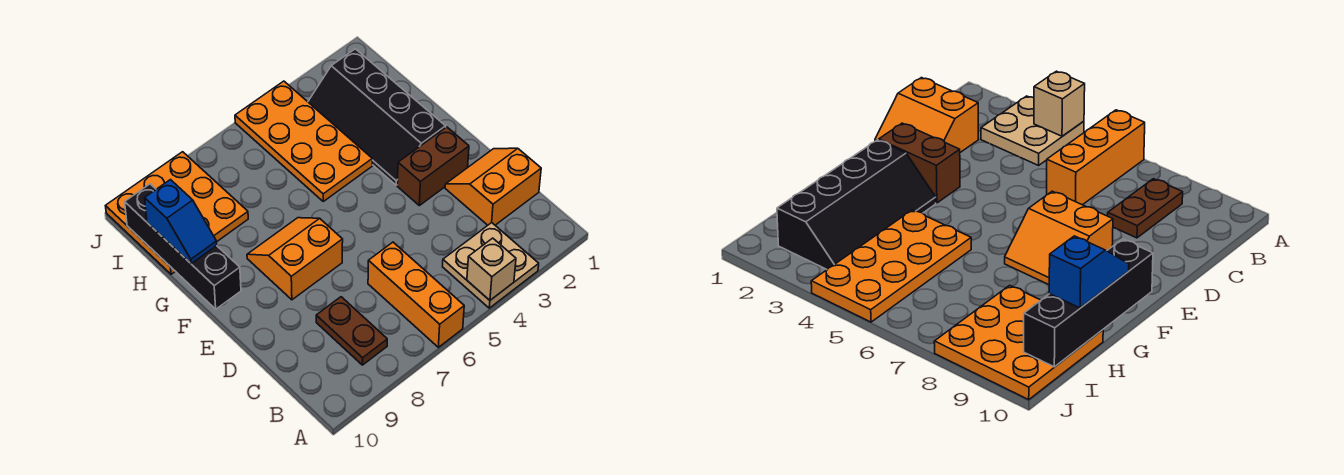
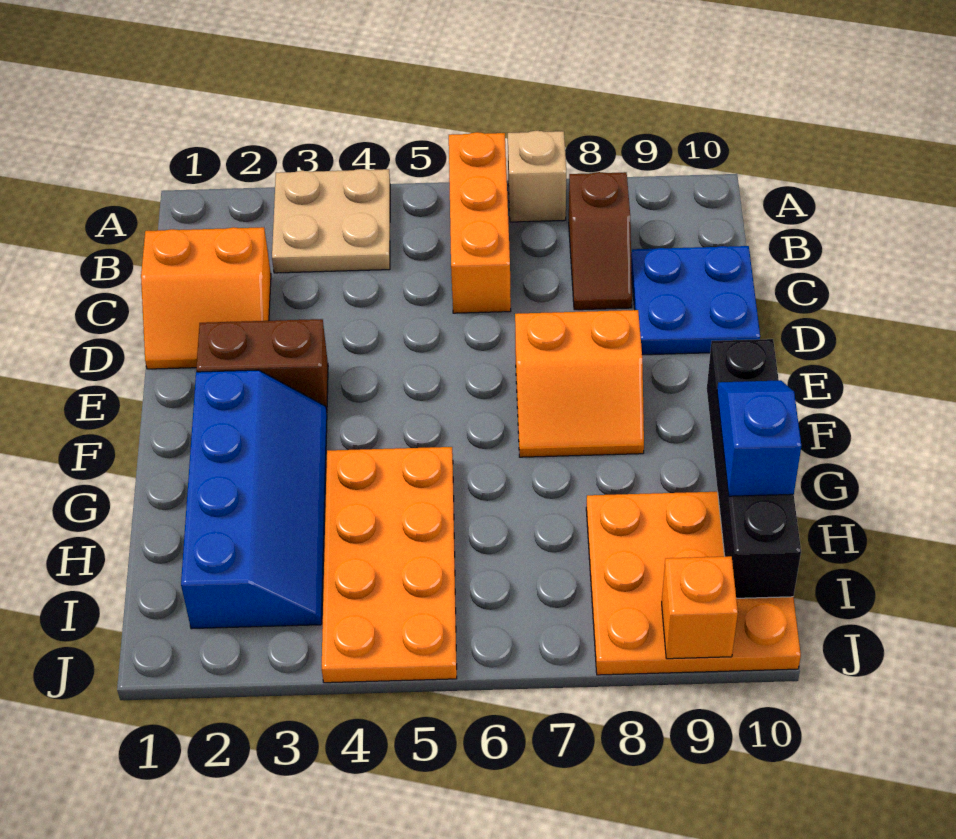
tan 1x1 brick [467,238,516,300] -> tan 1x1 brick moved to [508,131,566,222]
brown 1x2 plate [316,297,387,365] -> brown 1x2 slope [569,172,632,310]
none -> blue 2x2 plate [631,246,760,355]
black 2x4 slope [308,49,446,185] -> blue 2x4 slope [181,370,327,629]
none -> orange 1x1 brick [662,556,738,659]

